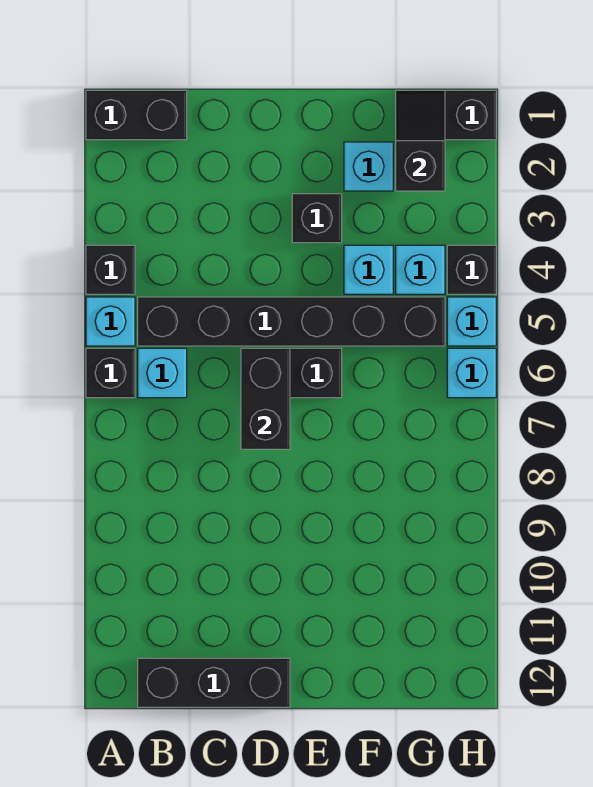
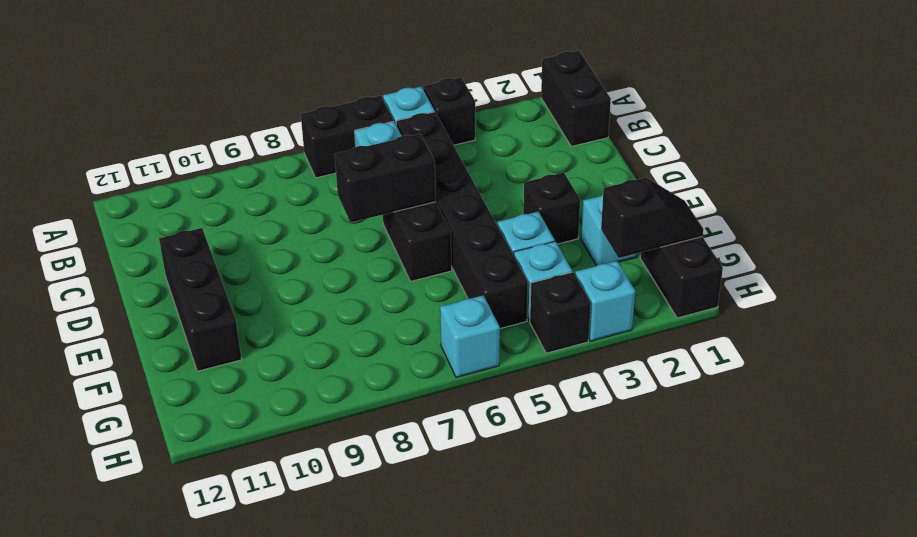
black 1x1 brick [86,348,135,398] -> black 1x2 brick [301,96,394,178]
black 1x3 brick [138,658,290,707] -> black 1x3 brick moved to [159,228,242,371]
cyan 1x1 brick [447,297,496,346] -> cyan 1x1 brick moved to [575,261,635,341]

